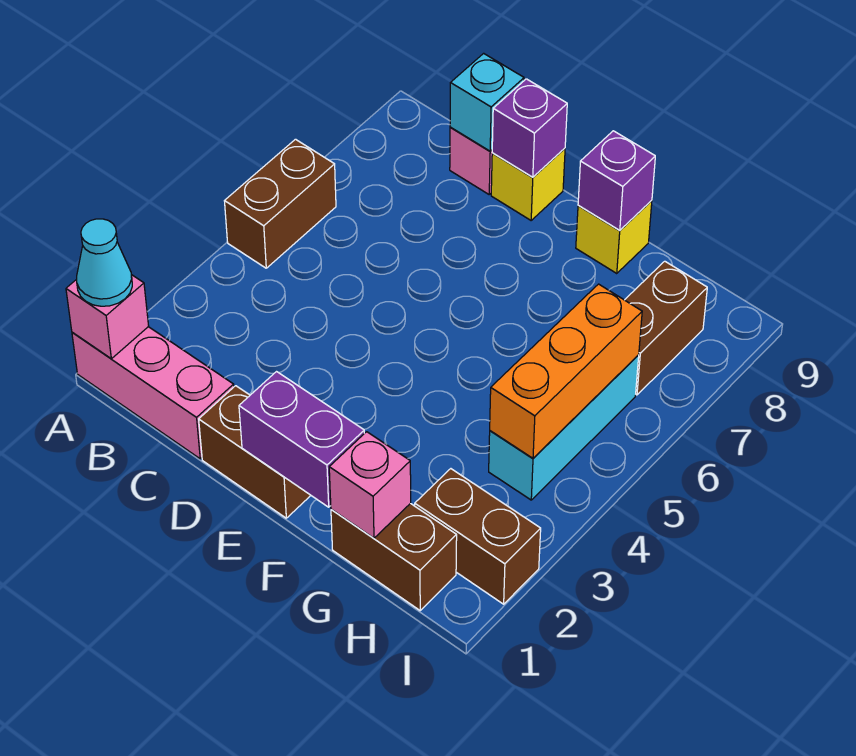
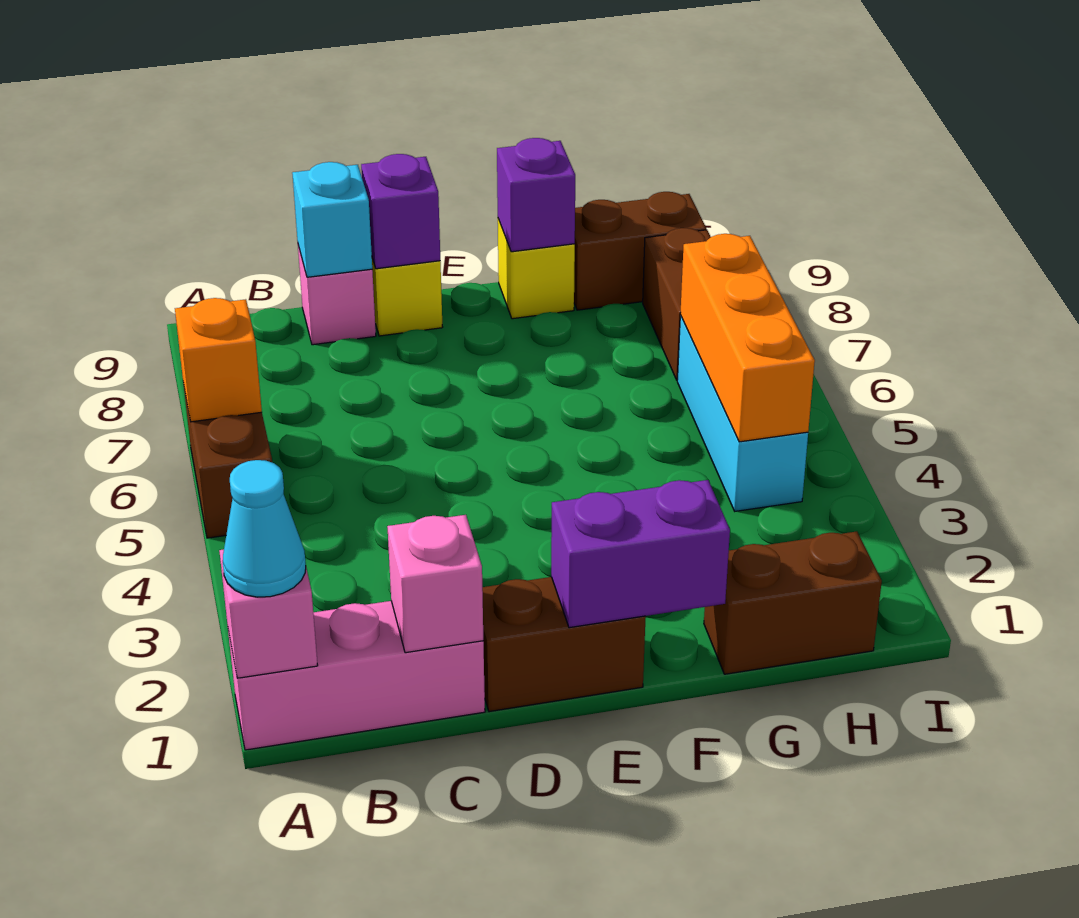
none -> orange 1x1 brick [175,298,262,422]
pink 1x1 brick [329,432,411,538] -> pink 1x1 brick moved to [387,515,483,653]
brown 1x2 brick [415,469,541,604] -> brown 1x2 brick moved to [574,192,706,310]

